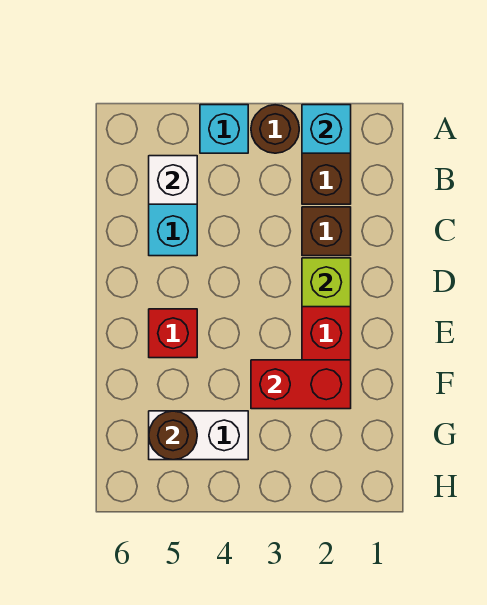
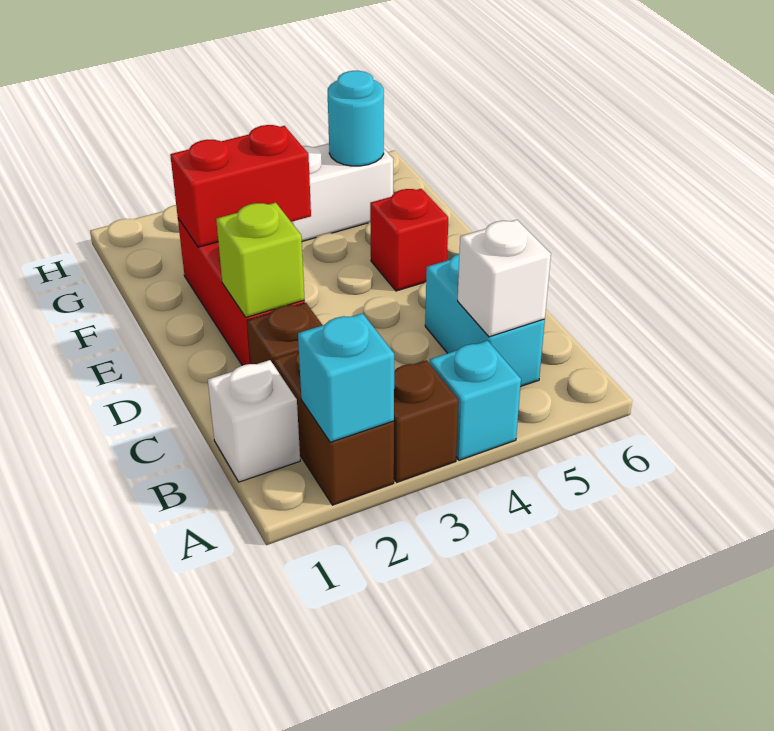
brown 1x1 round brick [251,105,299,153] -> brown 1x1 brick [394,360,459,482]
none -> white 1x1 brick [208,360,300,482]
brown 1x1 round brick [149,411,197,460] -> cyan 1x1 round brick [328,71,384,166]

